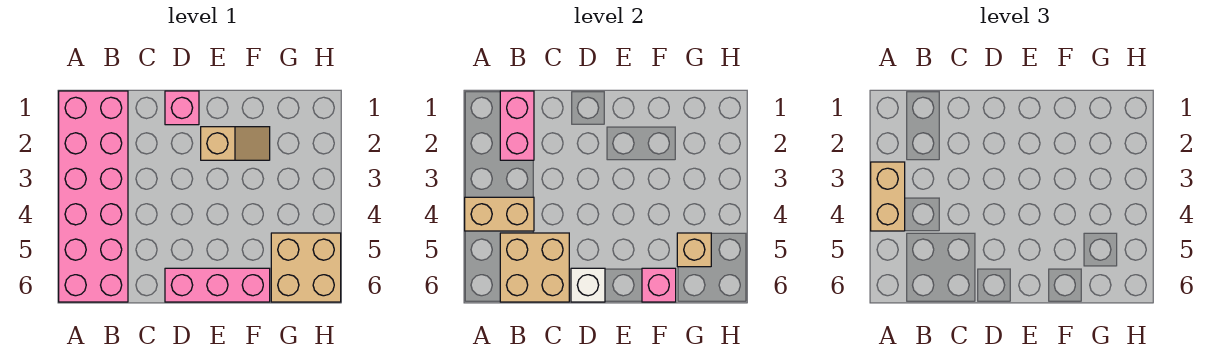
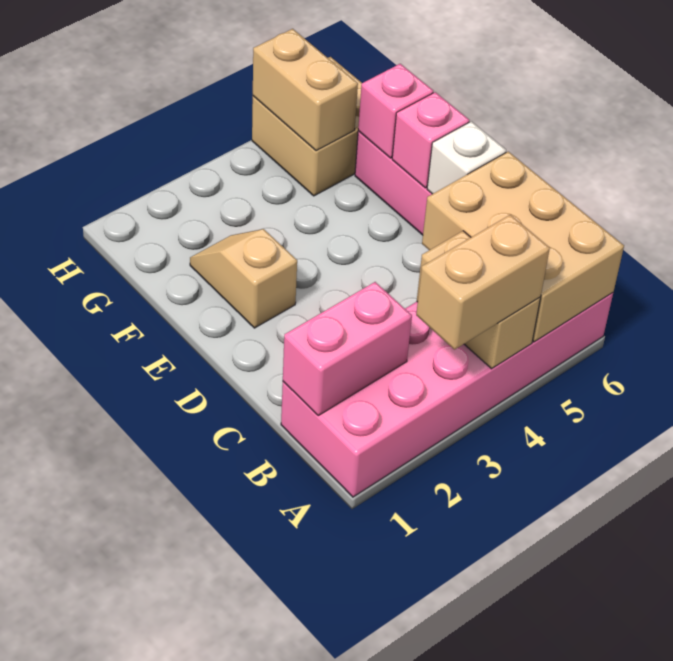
tan 2x2 brick [500,233,569,302] -> tan 2x3 brick [422,152,624,342]
pink 1x1 brick [165,91,199,125] -> pink 1x1 brick moved to [392,92,469,188]
tan 1x1 brick [677,233,711,267] -> tan 1x2 brick [253,29,358,151]

